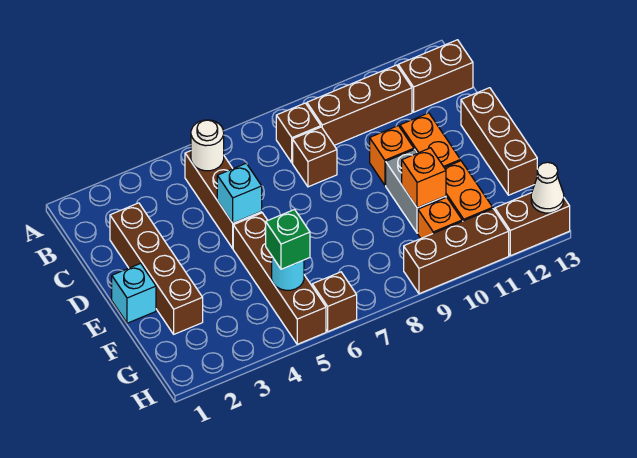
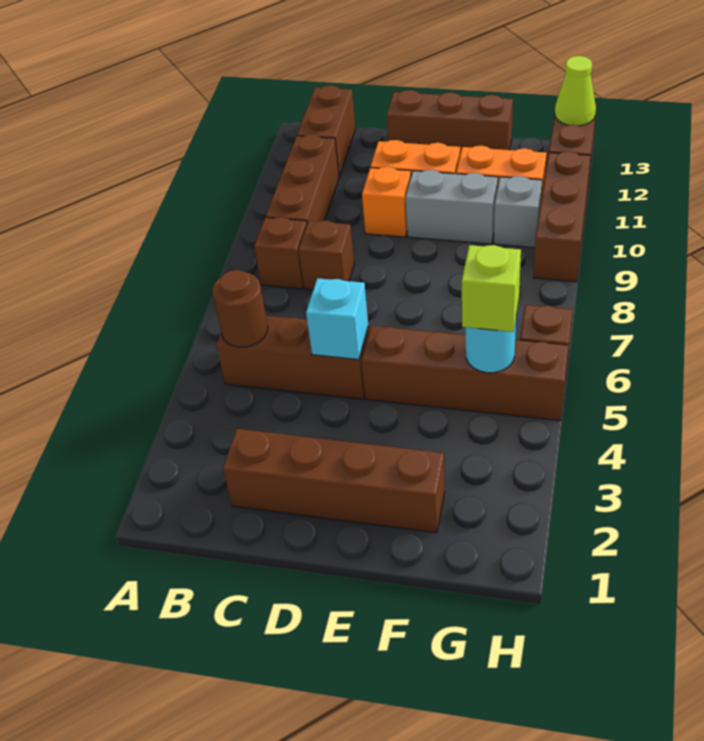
white 1x1 round brick [191,120,224,171] -> brown 1x1 round brick [212,270,268,347]
cyan 1x1 brick [112,263,156,323] -> none
orange 1x1 brick [402,148,446,208] -> none
green 1x1 brick [266,210,310,269] -> lime 1x1 brick [462,245,521,332]
orange 1x1 brick [418,197,462,238] -> grey 1x1 brick [494,176,542,248]
white 1x1 cone [531,162,564,213] -> lime 1x1 cone [555,56,596,126]

